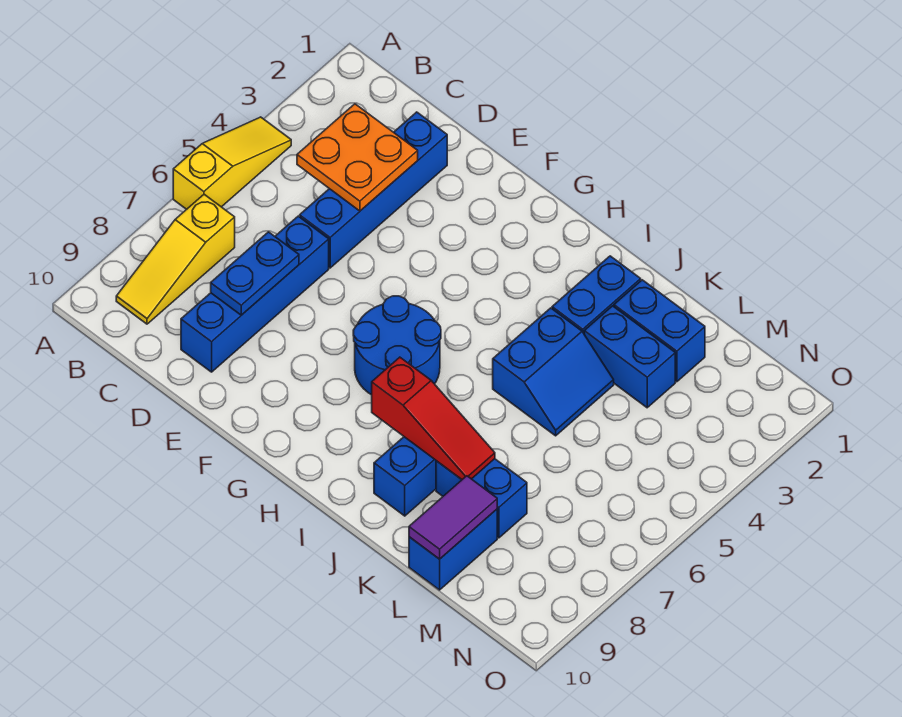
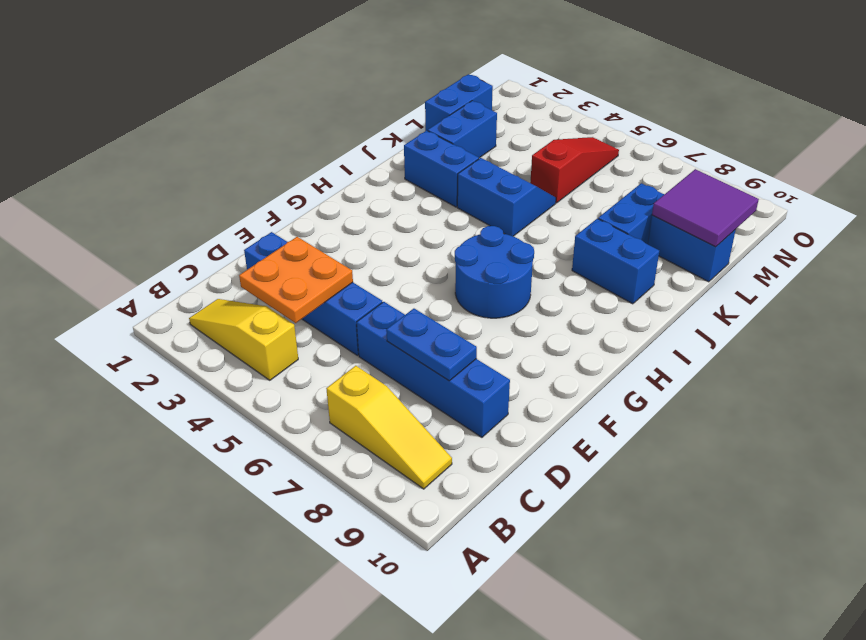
yellow 1x3 slope [173,117,291,209] -> yellow 1x3 slope moved to [189,299,298,380]
red 1x3 slope [372,357,495,479] -> red 1x3 slope moved to [530,137,619,203]
blue 1x2 brick [584,306,675,408] -> blue 1x2 brick moved to [425,74,493,131]
purple 1x2 tile [409,476,497,559] -> purple 2x2 tile [652,169,759,247]

